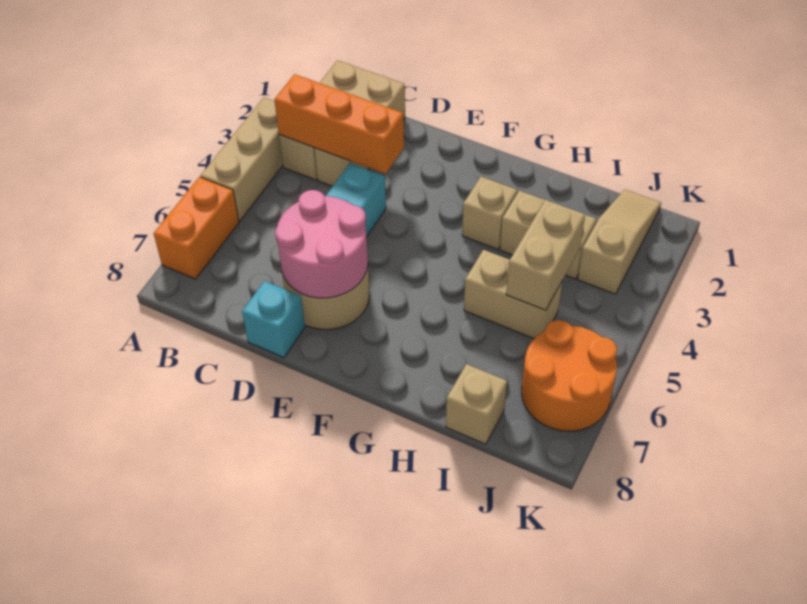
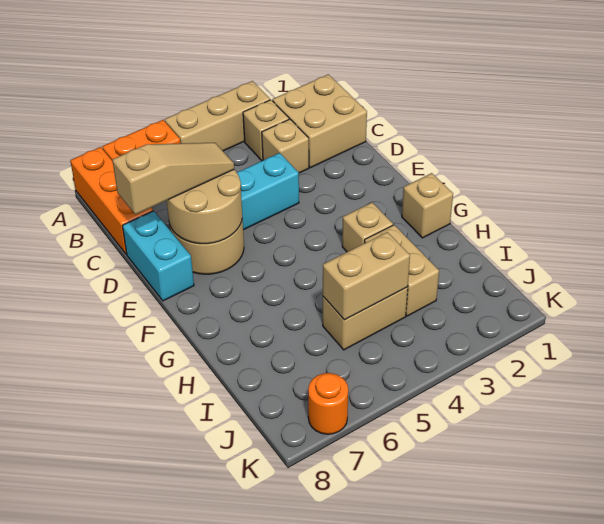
orange 1x3 brick [274,74,404,174] -> orange 1x3 brick moved to [70,147,153,254]
pink 2x2 round brick [275,190,368,298] -> tan 2x2 round brick [167,170,242,244]
cyan 1x1 brick [242,281,305,358] -> cyan 1x2 brick [123,211,194,301]
tan 1x2 brick [464,250,562,339] -> tan 1x2 brick turned to [323,287,408,350]
tan 1x1 brick [446,364,507,444] -> tan 1x1 brick moved to [402,173,453,238]
tan 1x3 slope [578,190,661,294] -> tan 1x3 slope moved to [112,143,234,215]
orange 2x2 round brick [522,320,617,431] -> orange 1x1 round brick [308,373,348,434]

